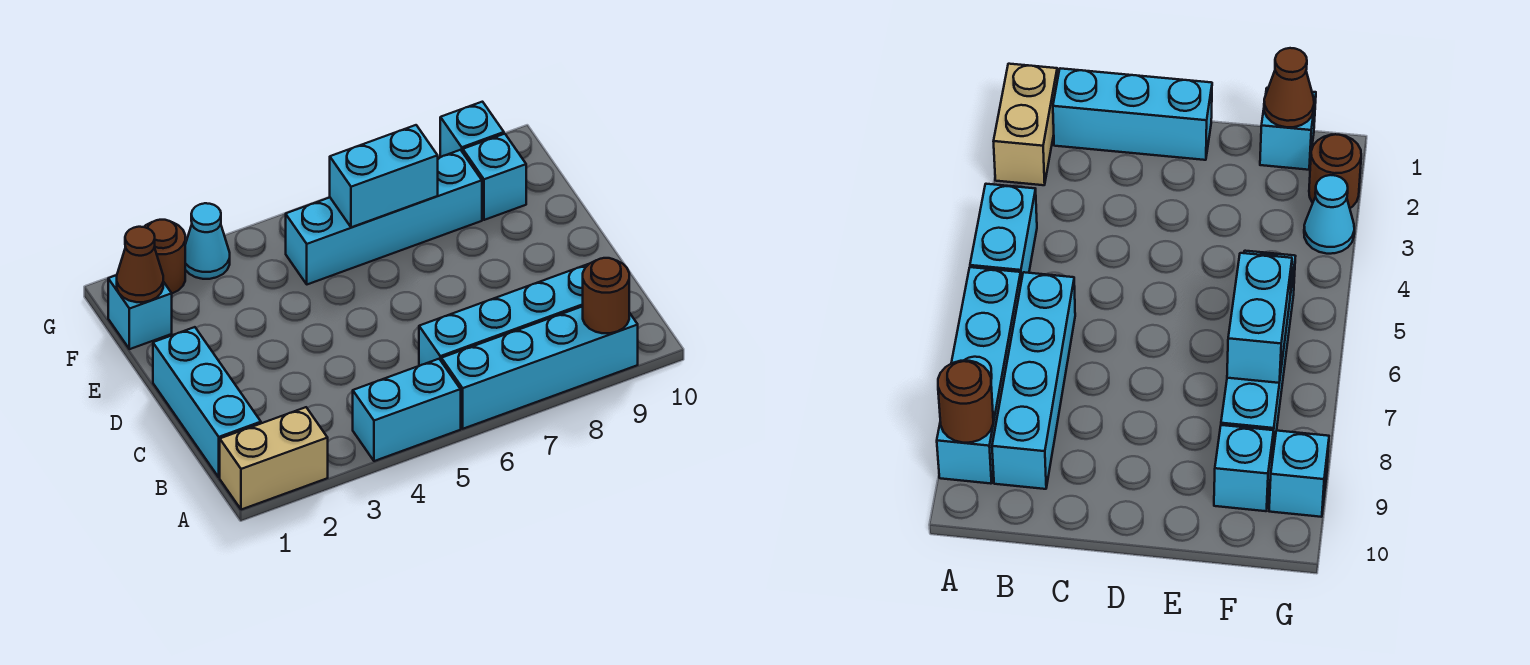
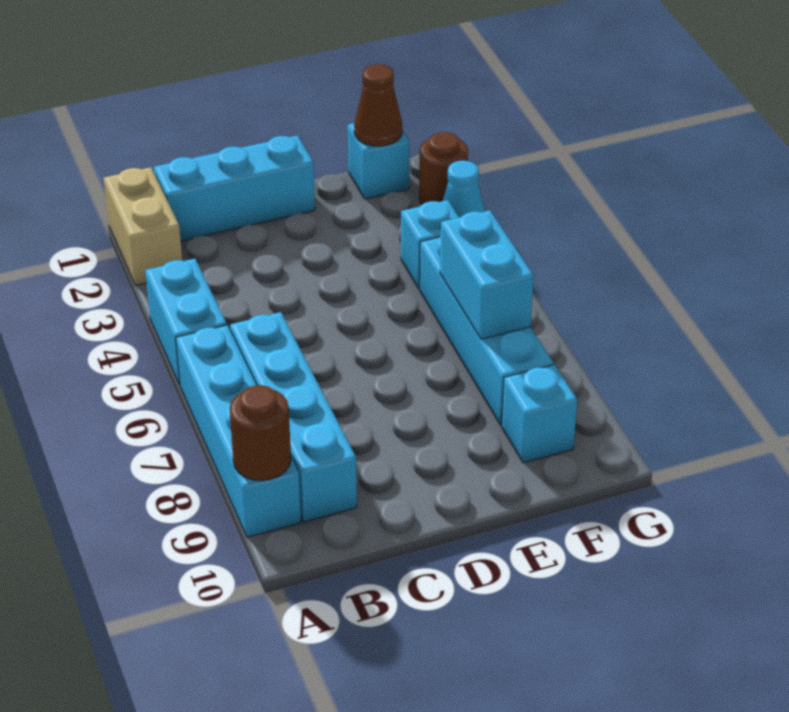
cyan 1x1 brick [440,102,504,157] -> cyan 1x1 brick moved to [401,200,459,289]

